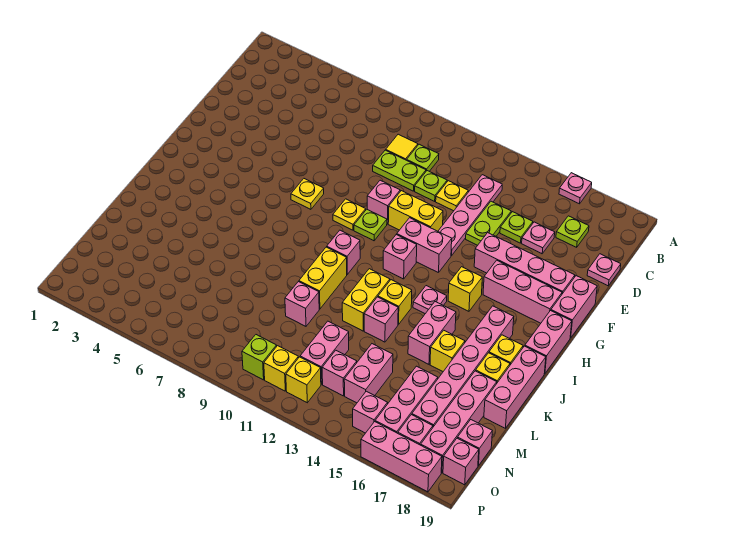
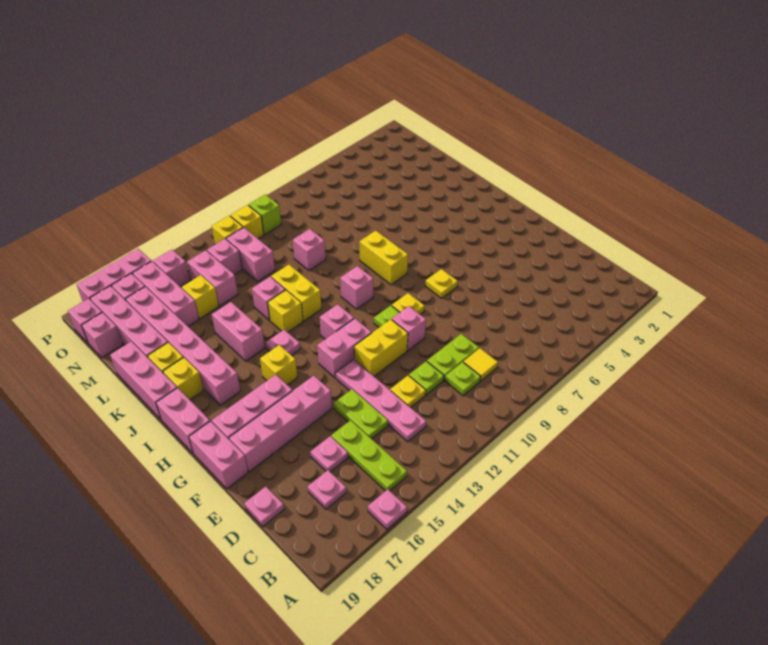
lime 1x1 plate [556,216,589,247] -> pink 1x1 plate [308,470,346,509]
lime 1x1 plate [500,212,533,243] -> lime 1x3 plate [331,420,407,491]
yellow 1x2 brick [299,247,347,309] -> yellow 1x2 brick moved to [360,231,408,285]
yellow 1x1 brick [430,330,465,371] -> yellow 1x1 brick moved to [182,275,219,319]

